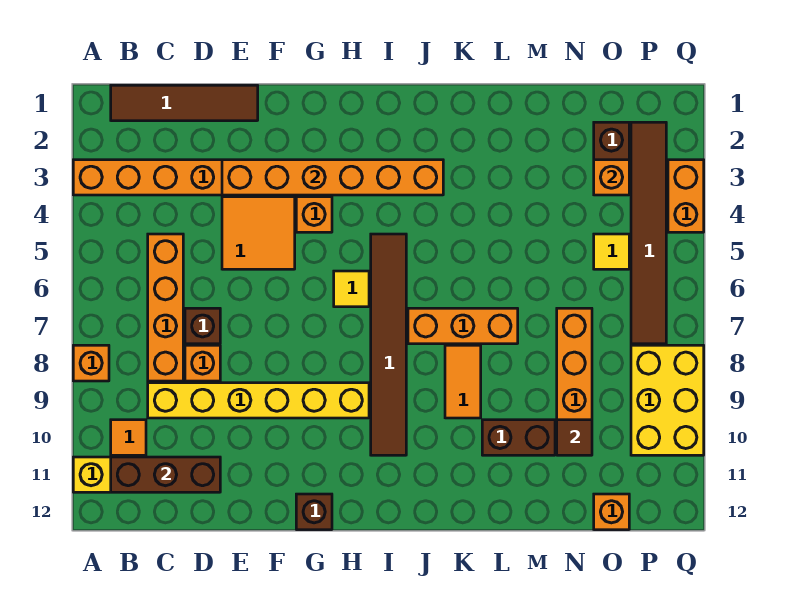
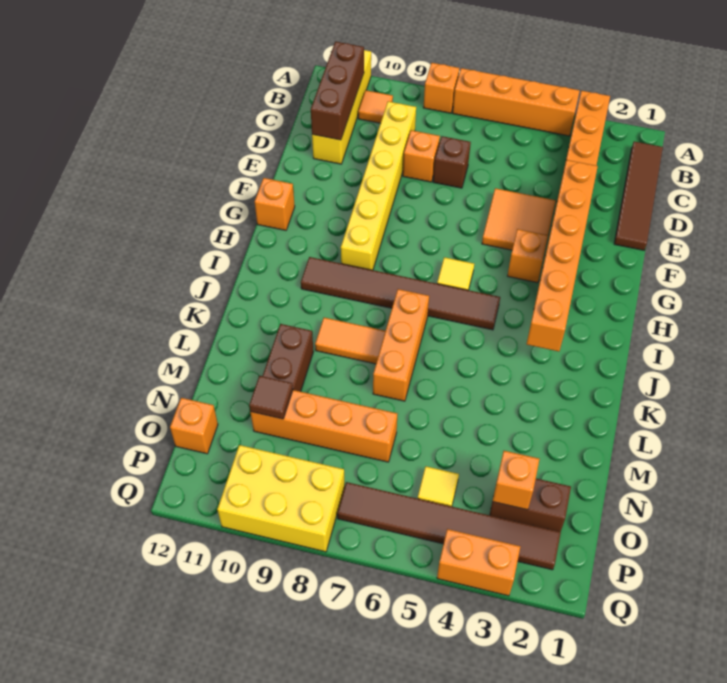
orange 1x4 brick [148,234,183,381] -> orange 1x4 brick moved to [453,68,580,136]
brown 1x1 brick [296,494,332,530] -> orange 1x1 brick [255,178,295,230]

